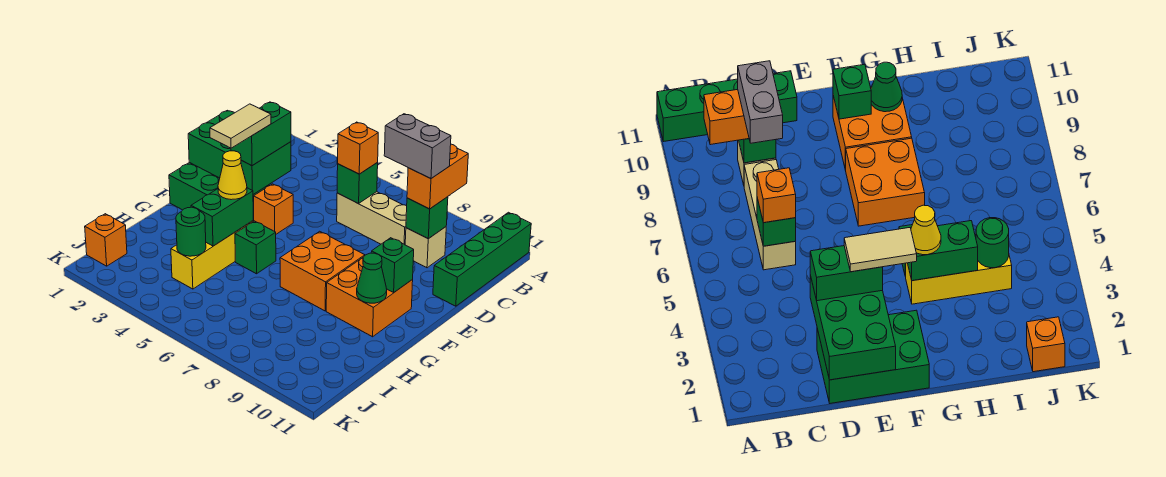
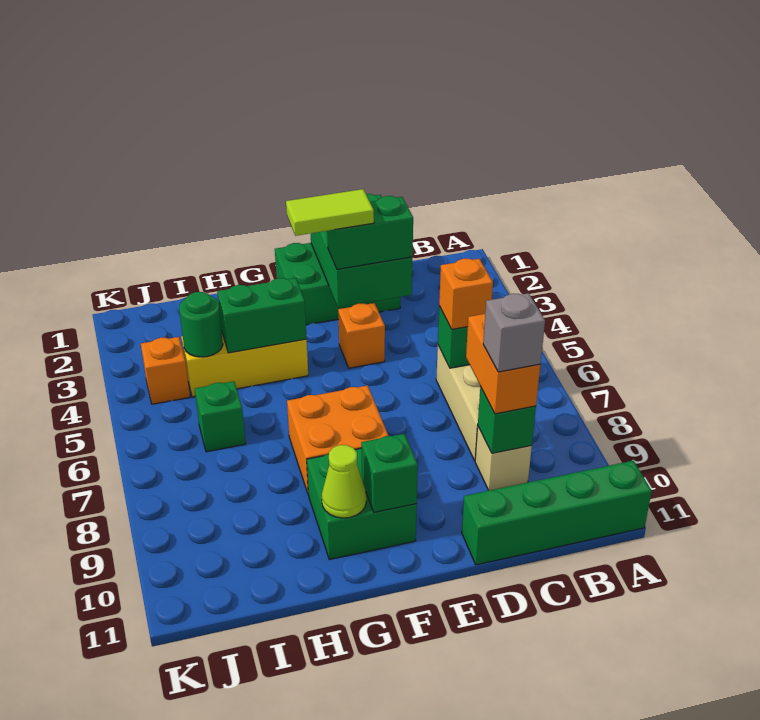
orange 1x2 brick [407,144,468,209] -> orange 1x2 brick turned to [466,314,540,414]
grey 1x2 brick [384,114,451,179] -> grey 1x1 brick [483,293,545,372]
tan 1x2 tile [210,104,271,148] -> lime 1x2 tile [286,189,374,236]
orange 2x2 brick [326,258,413,337] -> green 2x2 brick [307,448,417,560]
yellow 1x1 cone [218,151,247,200] -> none
green 1x1 brick [235,221,276,274] -> green 1x1 brick moved to [195,381,246,452]
green 1x1 cone [357,253,387,303] -> lime 1x1 cone [322,445,366,518]
orange 1x1 brick [85,214,127,266] -> orange 1x1 brick moved to [141,337,190,404]

